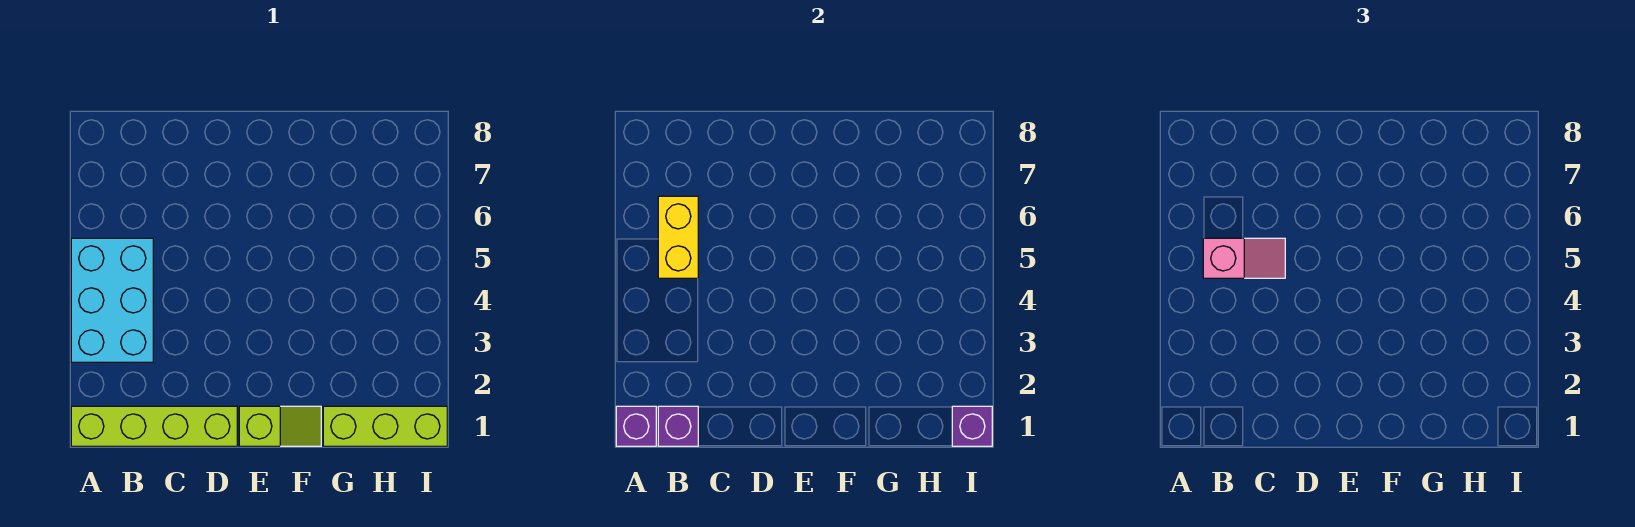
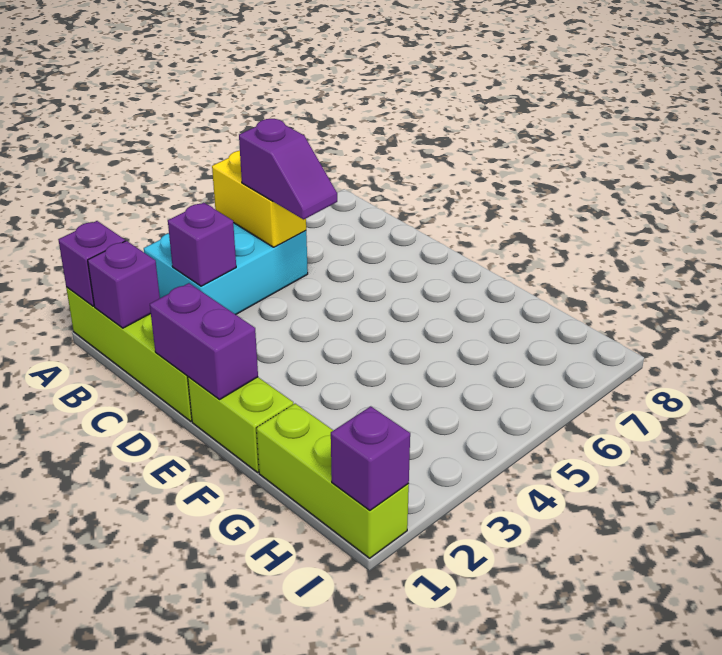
none -> purple 1x1 brick [168,203,236,286]
yellow 1x2 brick [658,196,698,278] -> yellow 1x2 brick turned to [212,151,306,247]
pink 1x2 slope [1203,238,1285,278] -> purple 1x2 slope [239,119,337,219]
none -> purple 1x2 brick [150,283,258,399]
lime 1x2 slope [239,406,321,446] -> lime 1x2 brick [188,377,293,472]

